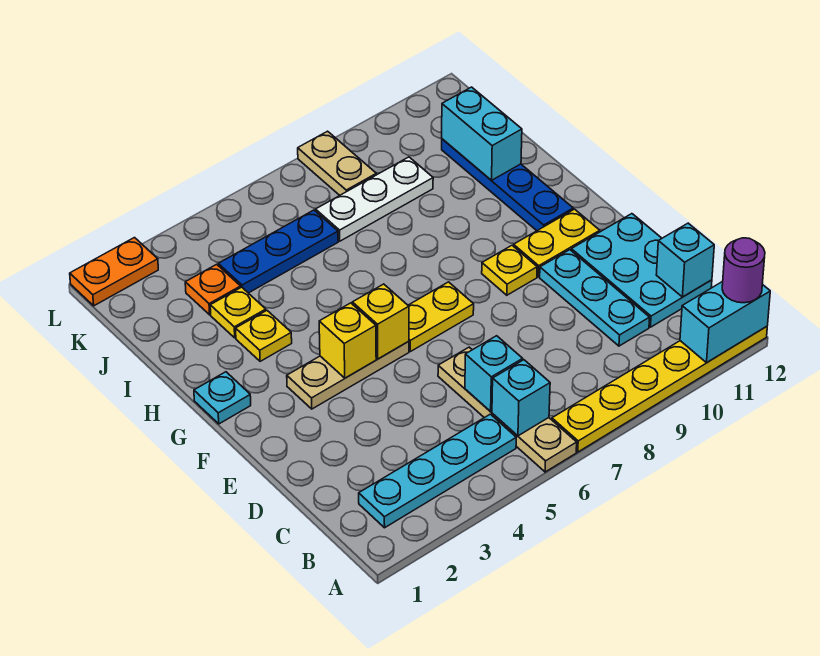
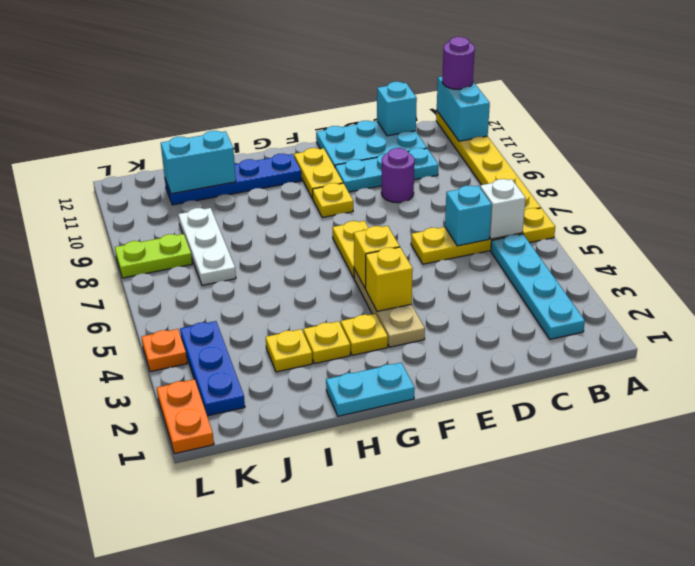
tan 1x4 plate [438,347,577,472] -> yellow 1x4 plate [411,208,555,264]
cyan 1x1 brick [492,360,550,436] -> white 1x1 brick [480,179,526,239]
none -> purple 1x1 round brick [381,148,414,203]
cyan 1x1 plate [194,372,251,424] -> cyan 1x2 plate [326,363,415,416]
none -> yellow 1x1 plate [341,314,388,355]
orange 1x1 plate [185,264,241,315] -> orange 1x1 plate moved to [142,329,187,372]
blue 1x3 plate [218,210,338,293] -> blue 1x3 plate moved to [180,321,245,416]
tan 1x2 plate [298,131,376,195] -> lime 1x2 plate [115,234,192,278]

